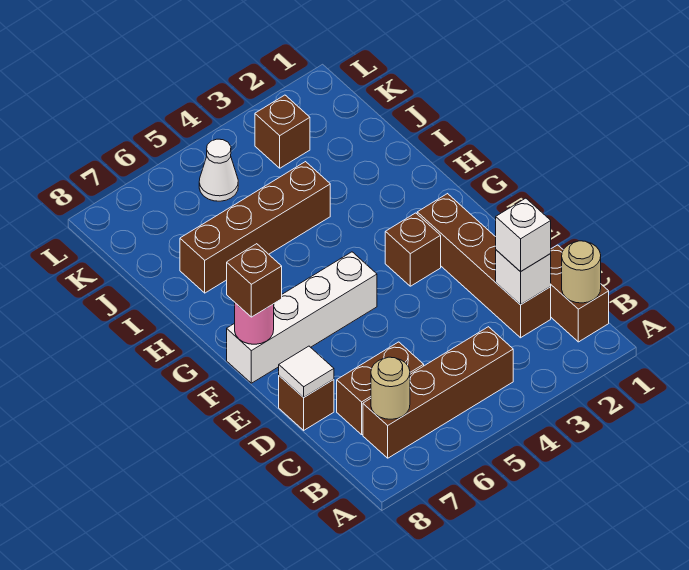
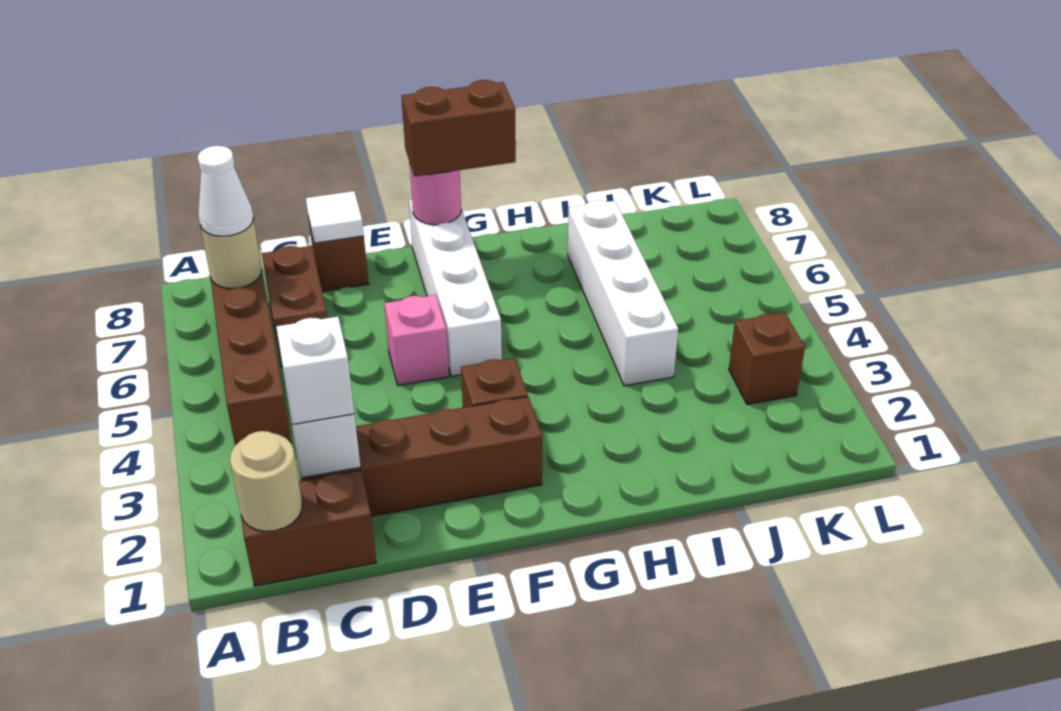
none -> pink 1x1 brick [384,295,449,385]
brown 1x1 brick [227,244,282,317] -> brown 1x2 brick [402,80,516,177]
brown 1x4 brick [180,162,330,293] -> white 1x4 brick [568,200,678,386]
white 1x1 cone [199,139,238,201] -> white 1x1 cone moved to [198,146,253,236]

